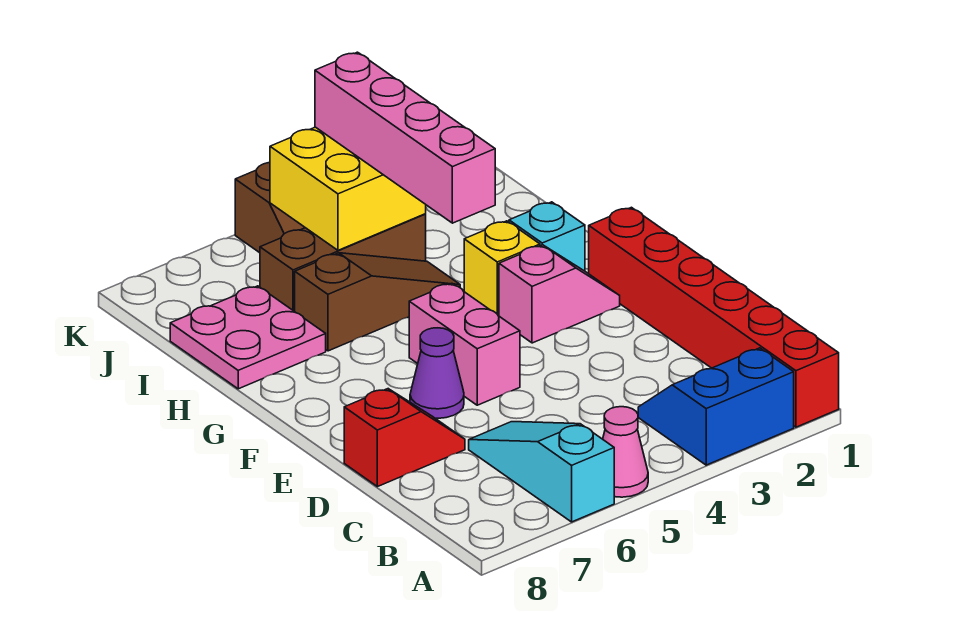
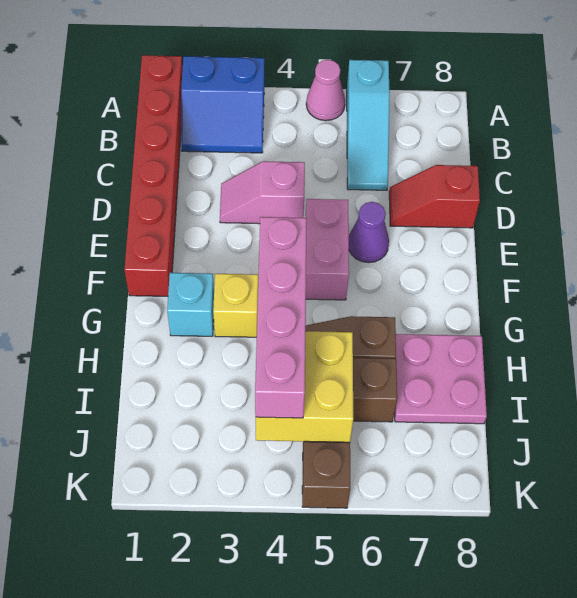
pink 1x2 slope [499,245,620,343] -> pink 1x2 slope moved to [220,161,305,224]

